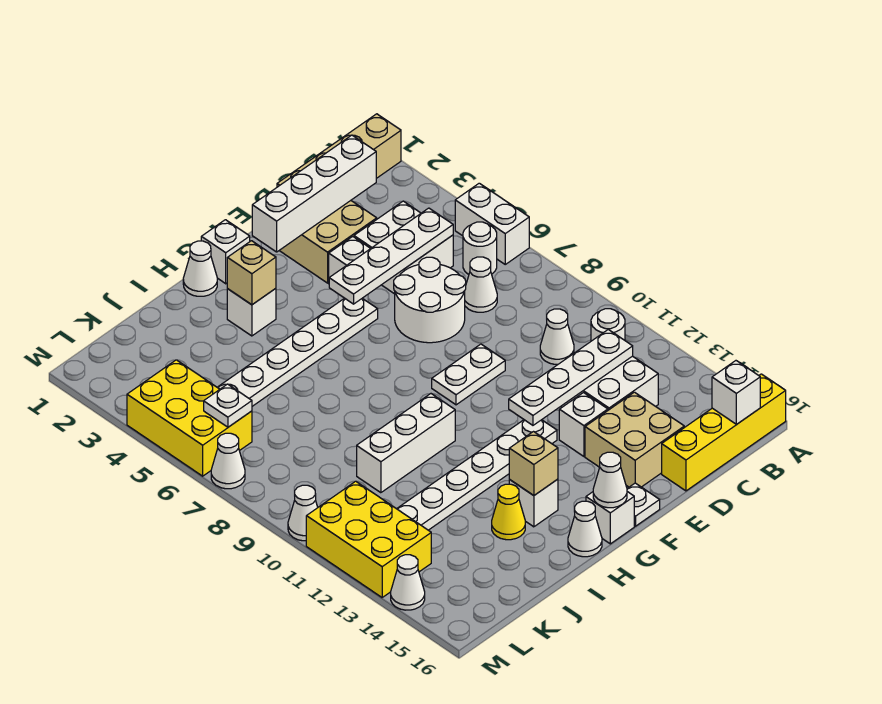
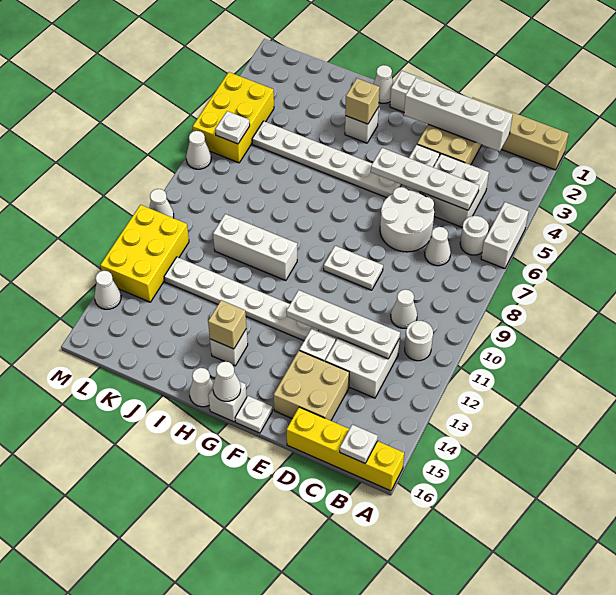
white 1x1 brick [712,361,760,424] -> white 1x1 plate [340,424,378,463]
yellow 1x1 cone [492,484,525,540] -> none

